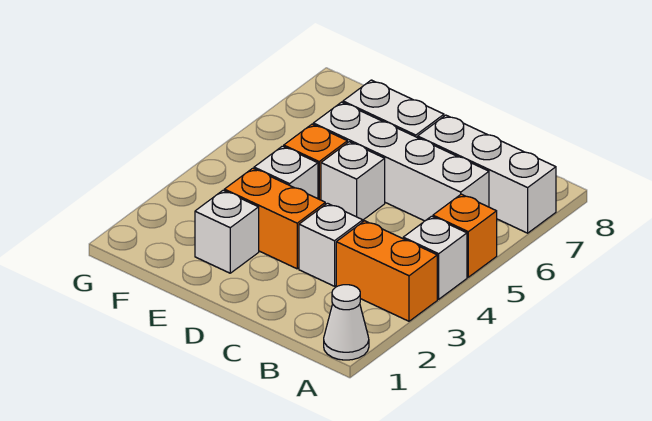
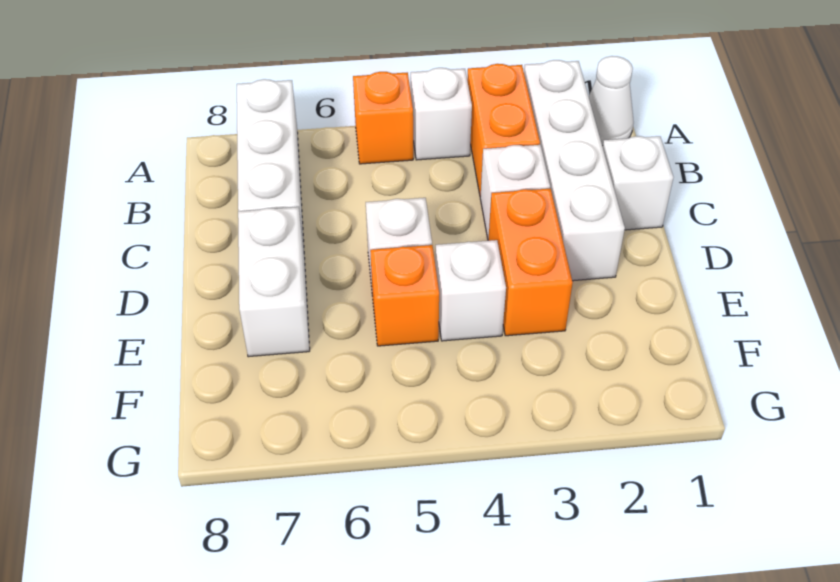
white 1x4 brick [313,102,489,221] -> white 1x4 brick moved to [524,60,625,281]
white 1x1 brick [195,190,259,273] -> white 1x1 brick moved to [603,136,673,230]

